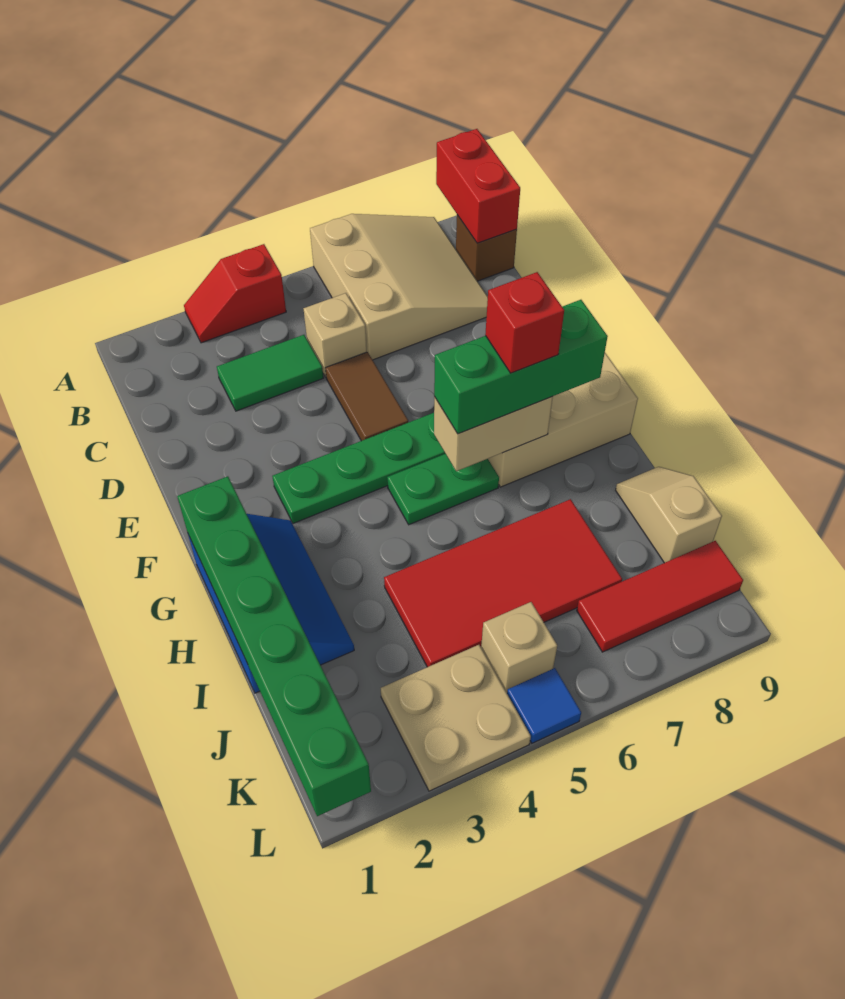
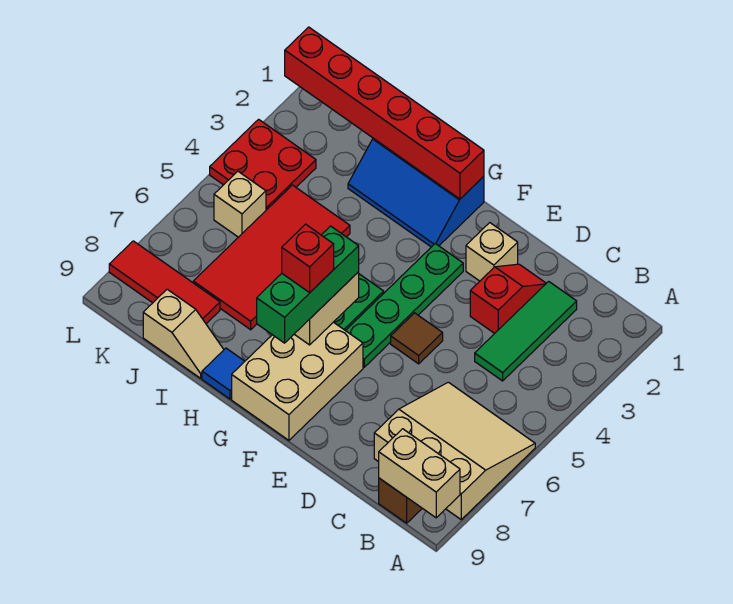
red 1x2 slope [184,244,286,343] -> red 1x2 slope moved to [470,264,546,334]
tan 3x3 slope [310,214,488,360] -> tan 3x3 slope turned to [374,382,535,519]
red 1x2 brick [436,129,520,243] -> tan 1x2 brick [379,429,460,518]
green 1x2 tile [217,335,323,411] -> green 1x3 tile [475,281,577,381]
tan 1x1 brick [304,293,367,377] -> tan 1x1 brick moved to [466,223,518,281]
brown 1x2 tile [326,352,408,441] -> brown 1x1 tile [391,313,443,364]
green 1x6 brick [177,476,371,816] -> red 1x6 brick [285,27,484,199]
tan 2x2 plate [381,645,531,791] -> red 2x2 plate [210,119,316,210]
red 1x3 tile [577,541,743,652] -> red 1x3 tile turned to [109,241,220,324]
blue 1x1 tile [507,668,581,743] -> blue 1x1 tile moved to [202,348,245,399]

